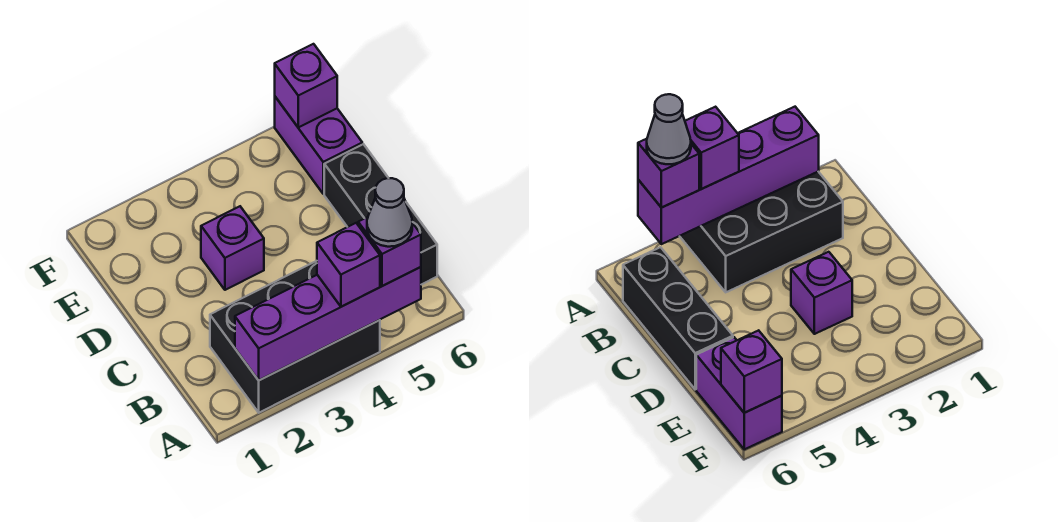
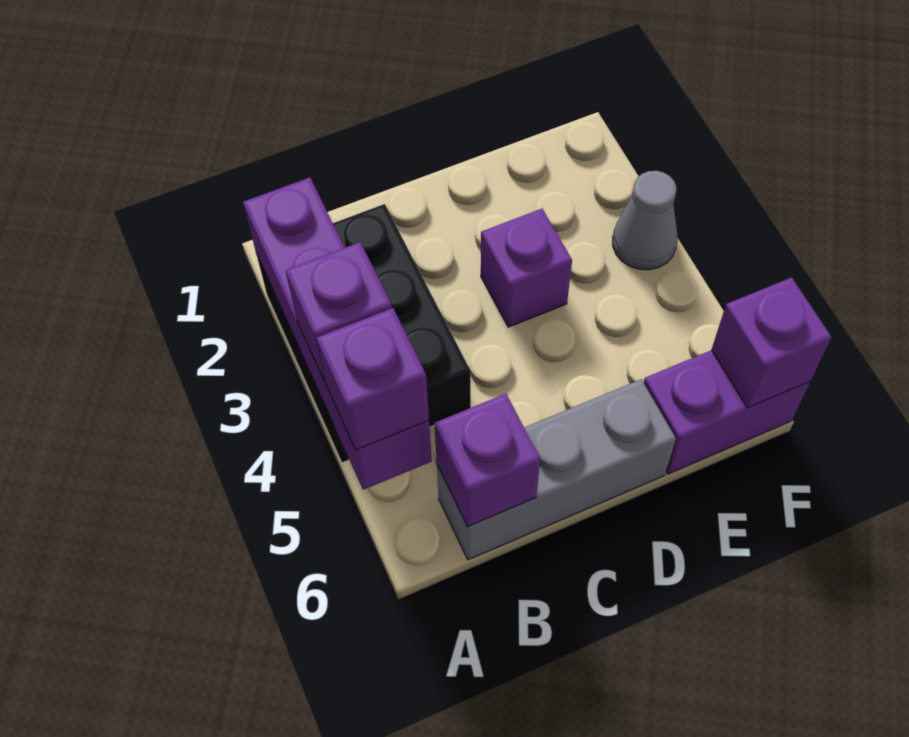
grey 1x1 cone [367,178,412,247] -> grey 1x1 cone moved to [613,171,677,270]
black 1x3 brick [324,144,437,285] -> grey 1x3 brick [437,379,676,560]
none -> purple 1x1 brick [434,394,540,527]

